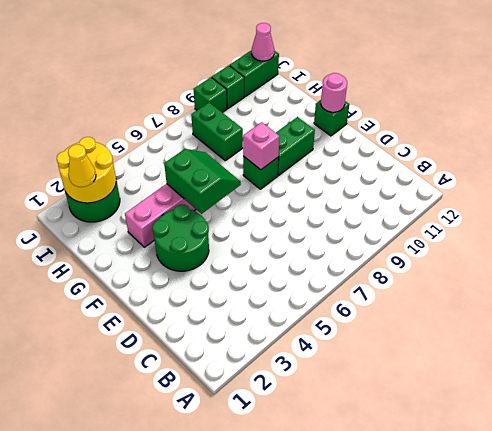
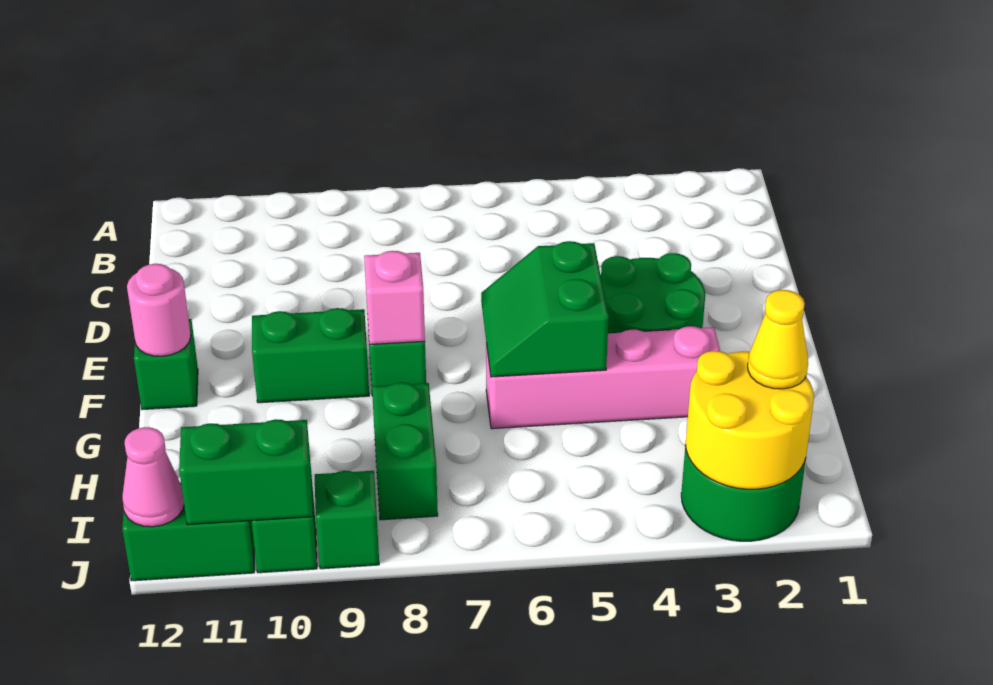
none -> green 1x2 brick [179,419,313,525]

